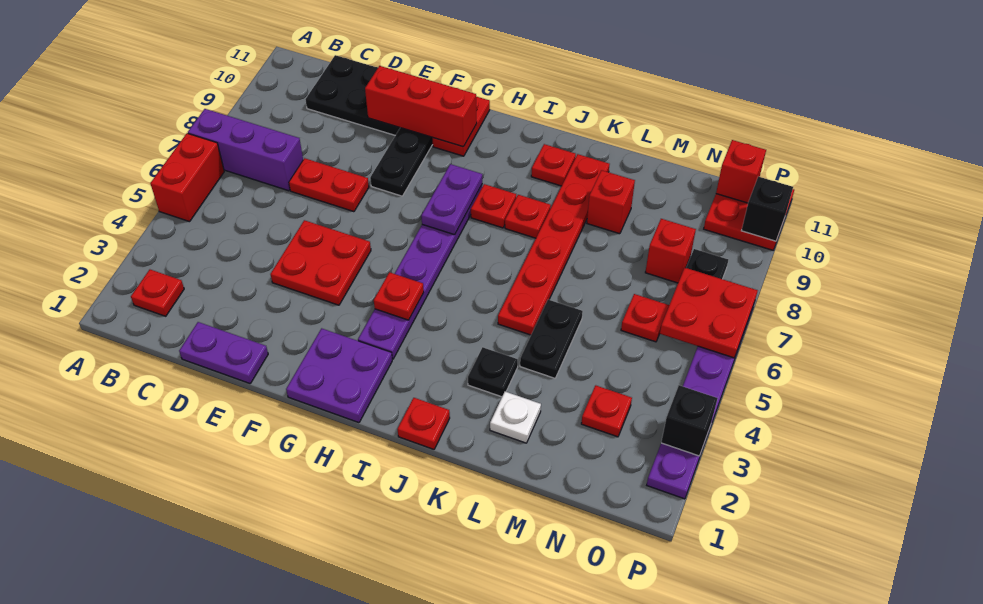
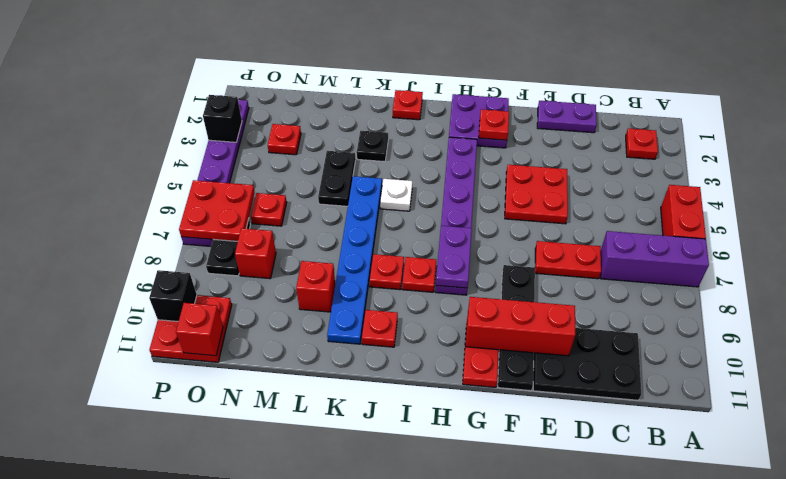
red 1x1 plate [374,272,424,320] -> red 1x1 plate moved to [479,109,509,140]
red 1x6 plate [498,154,610,335] -> blue 1x6 plate [327,176,382,344]
white 1x1 plate [490,392,541,443] -> white 1x1 plate moved to [380,179,412,211]

